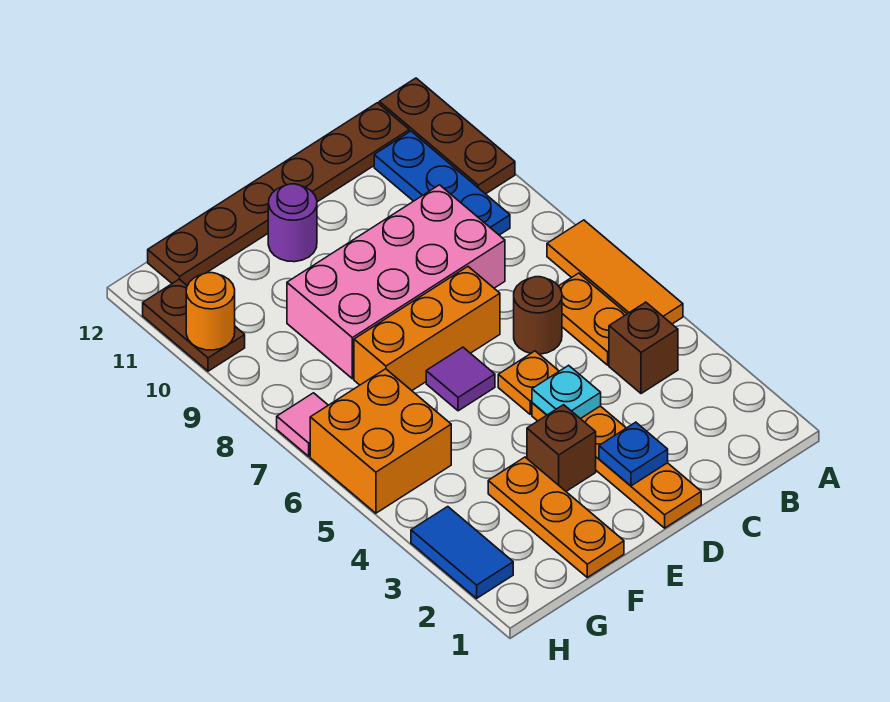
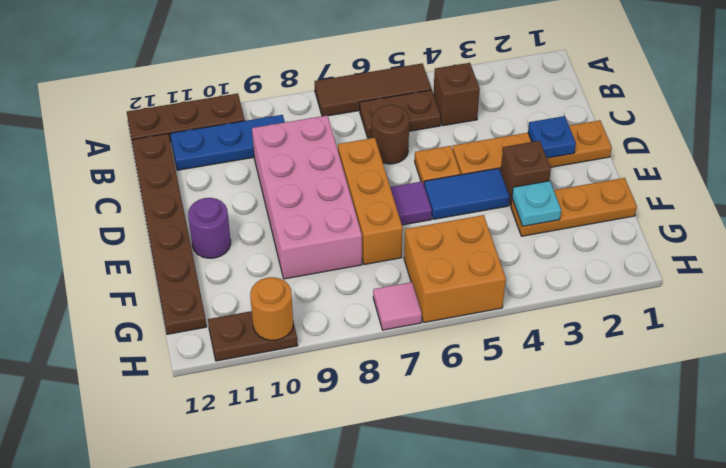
orange 1x3 tile [547,220,683,324] -> brown 1x3 tile [315,63,431,116]
orange 1x2 plate [559,273,627,365] -> brown 1x2 plate [360,90,441,138]
cyan 1x1 plate [532,365,601,419] -> cyan 1x1 plate moved to [512,181,561,226]
blue 1x2 tile [411,507,513,598] -> blue 1x2 tile moved to [424,168,509,219]

